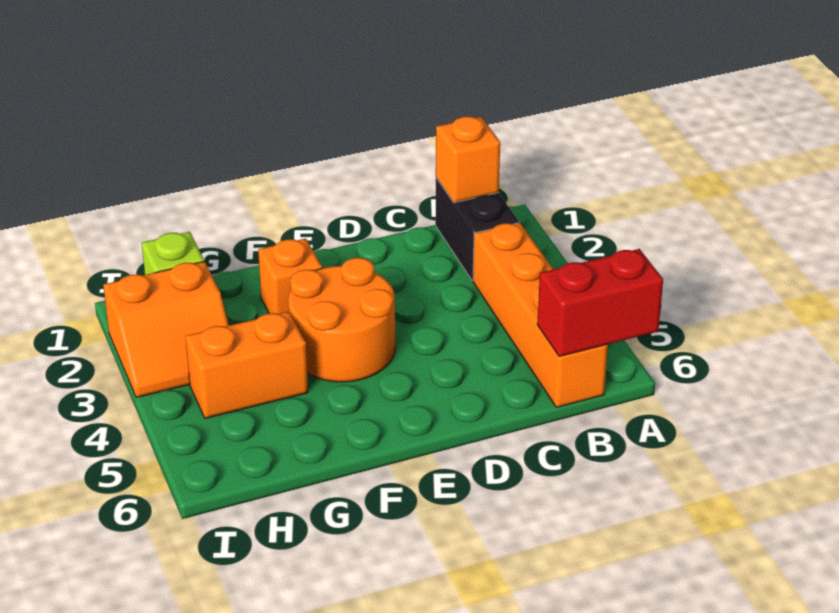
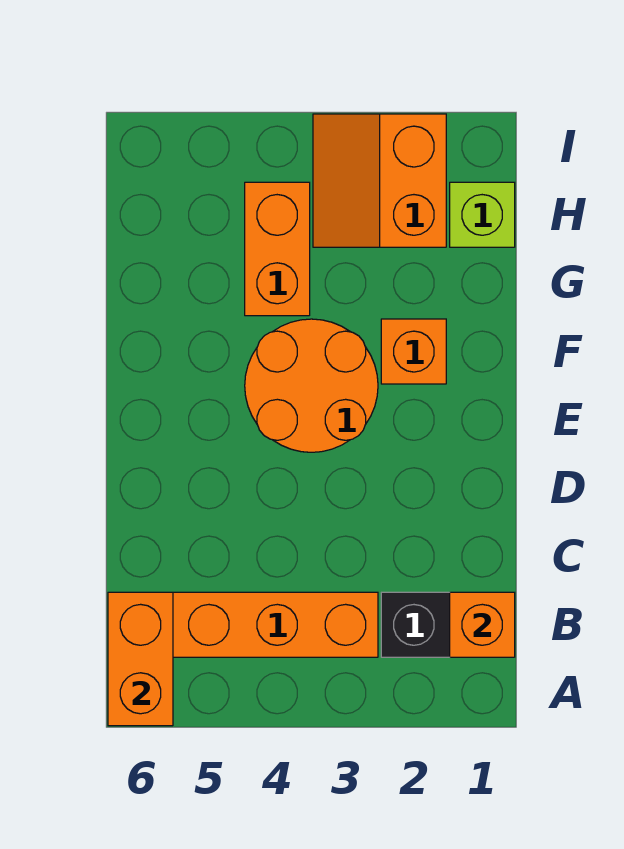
red 1x2 brick [537,249,663,357] -> orange 1x2 brick [108,592,173,726]

